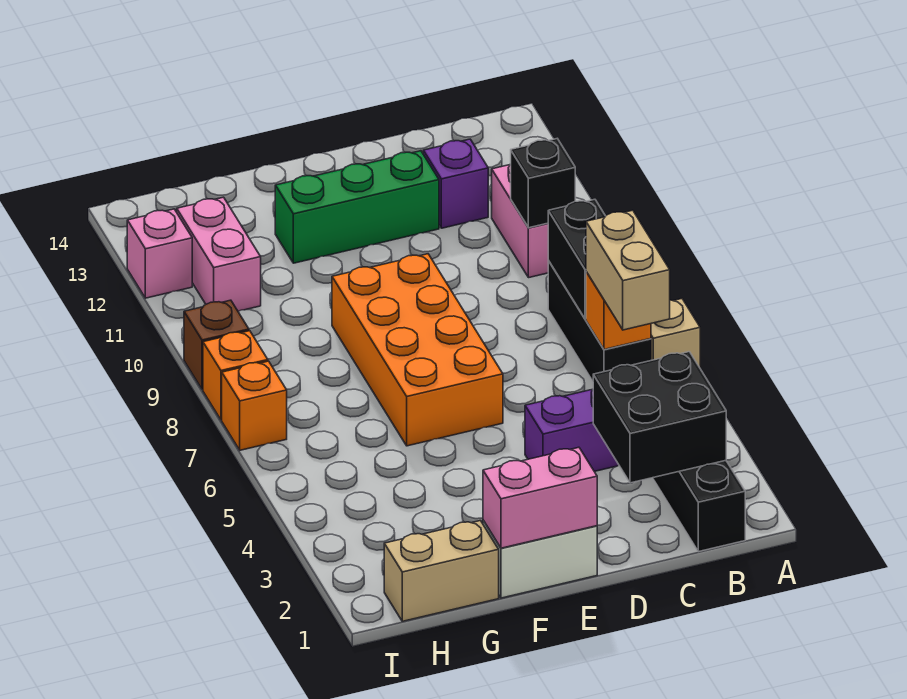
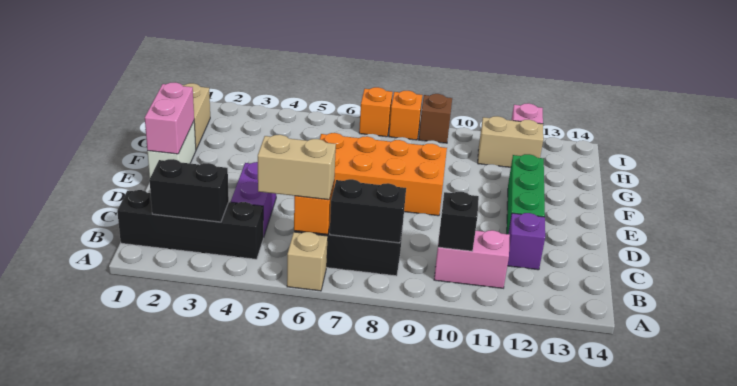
black 2x2 brick [593,352,726,483] -> black 1x2 brick [149,159,229,222]
pink 1x2 brick [177,197,261,311] -> tan 1x2 brick [478,116,543,167]

